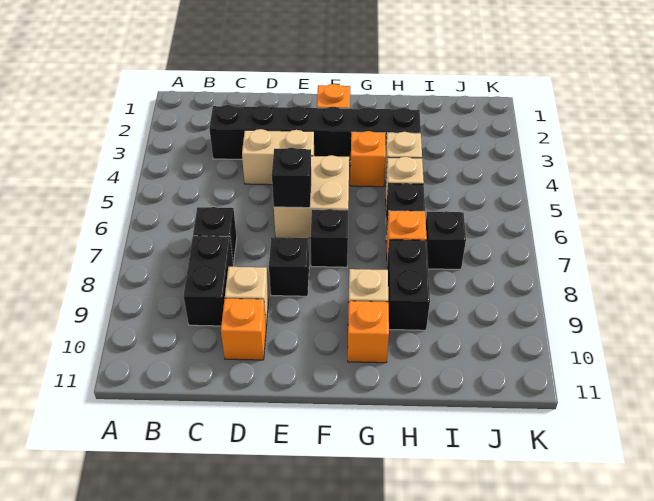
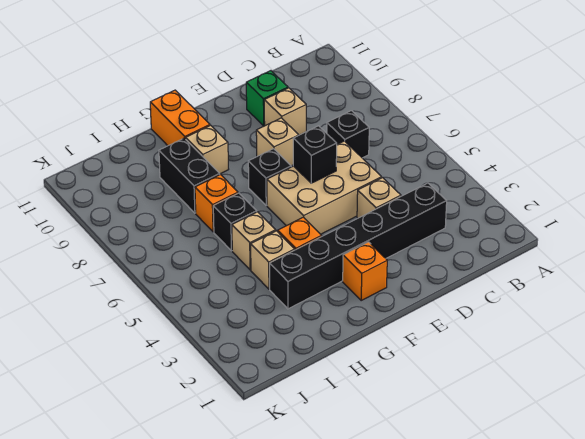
black 1x2 brick [184,236,233,326] -> none
tan 1x2 brick [242,129,314,185] -> tan 1x1 brick [357,178,401,218]
orange 1x1 brick [221,298,266,360] -> green 1x1 brick [246,71,288,126]
tan 2x2 brick [274,155,349,238] -> tan 2x3 brick [267,141,382,234]
black 1x1 brick [269,237,309,296] -> tan 1x1 brick [256,118,299,166]
orange 1x1 brick [348,301,389,363] -> orange 1x2 brick [150,90,210,146]
black 1x1 brick [426,211,466,270] -> none

